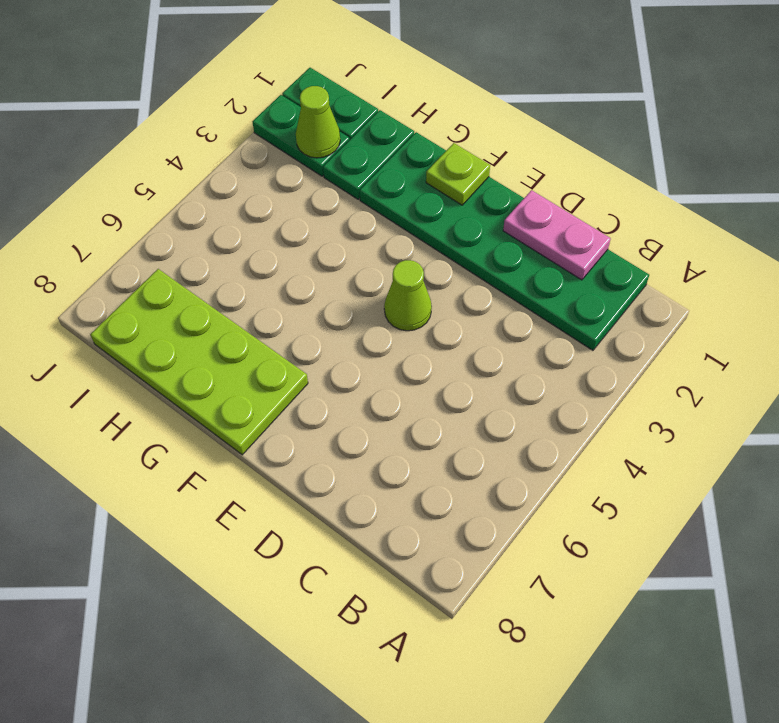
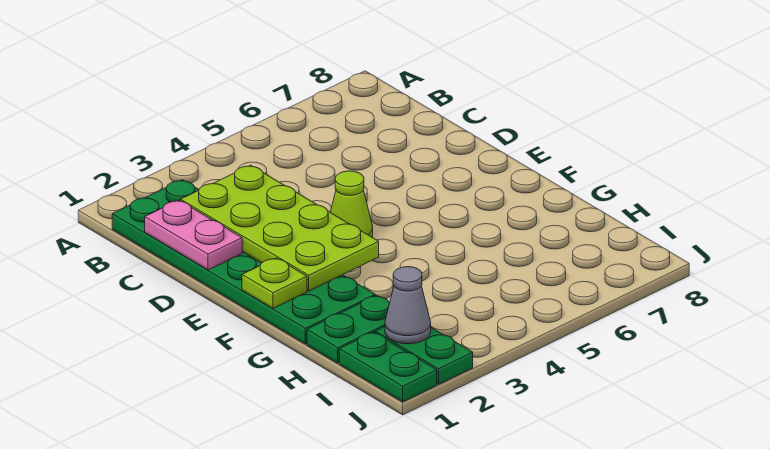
lime 2x4 plate [90,269,308,455] -> lime 2x4 plate moved to [181,165,379,291]
lime 1x1 cone [296,86,340,158] -> grey 1x1 cone [385,267,431,344]

